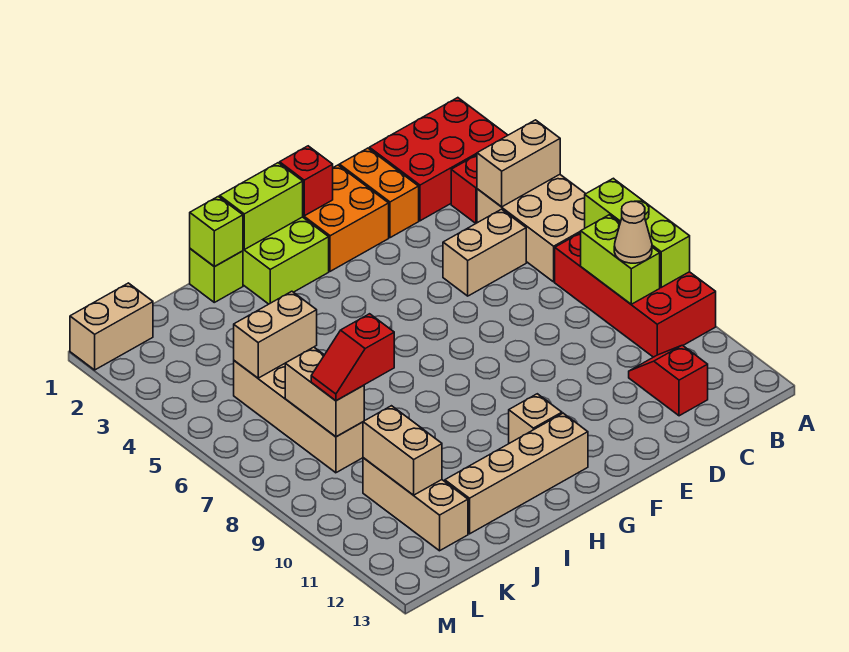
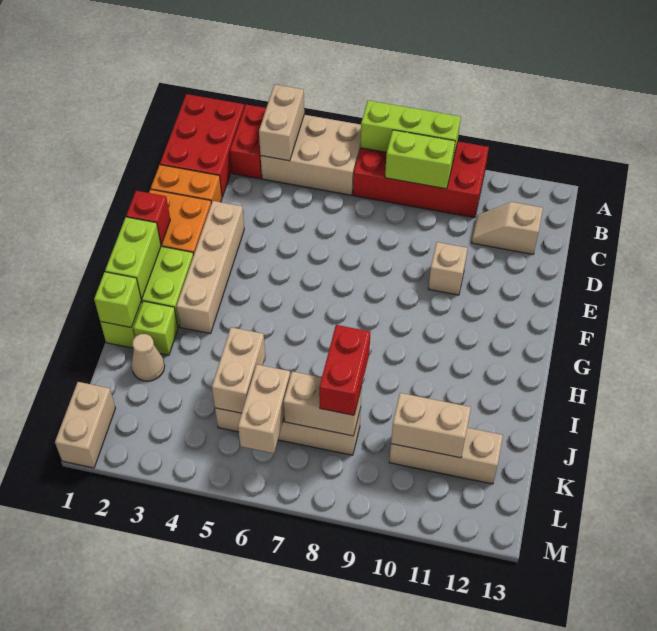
tan 1x1 cone [614,202,652,263] -> tan 1x1 cone moved to [131,334,165,381]
tan 1x2 brick [443,209,526,296] -> tan 1x2 brick moved to [238,364,290,453]
red 1x2 slope [629,345,708,416] -> tan 1x2 slope [472,202,543,254]
tan 1x1 brick [509,394,562,443] -> tan 1x1 brick moved to [428,242,468,295]
tan 1x4 brick [445,413,588,534] -> tan 1x4 brick moved to [176,201,244,334]
none -> lime 1x1 brick [133,301,178,355]
red 1x2 slope [311,314,394,401] -> red 1x2 brick [319,325,370,415]

